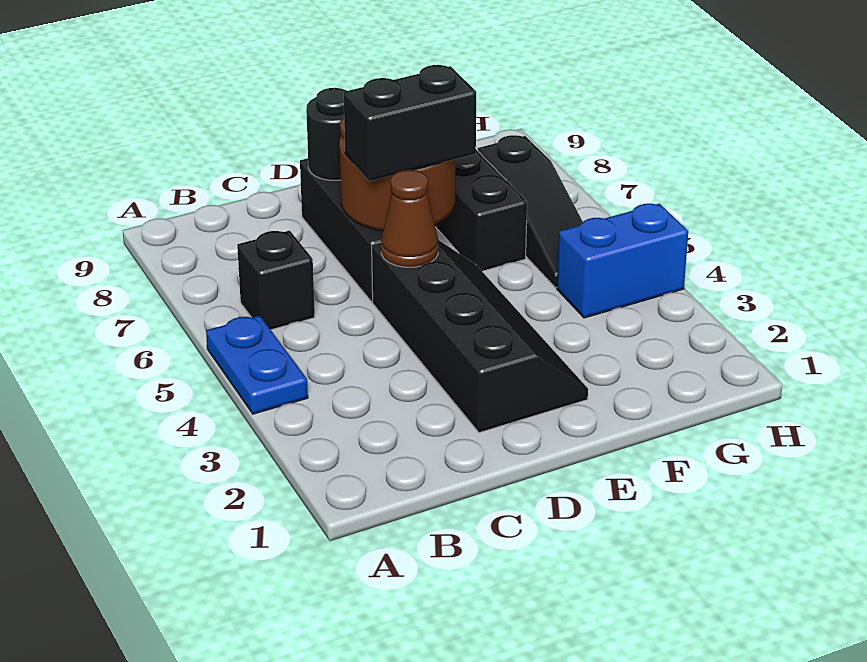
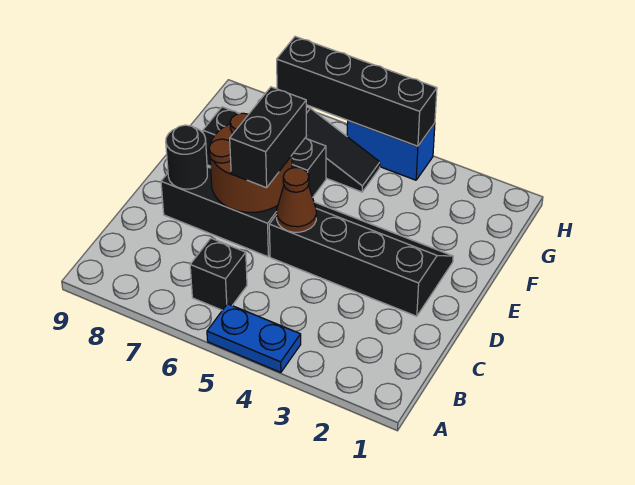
blue 1x2 brick [557,204,688,318] -> blue 1x2 brick turned to [347,121,435,180]
none -> black 1x4 brick [277,37,437,146]

